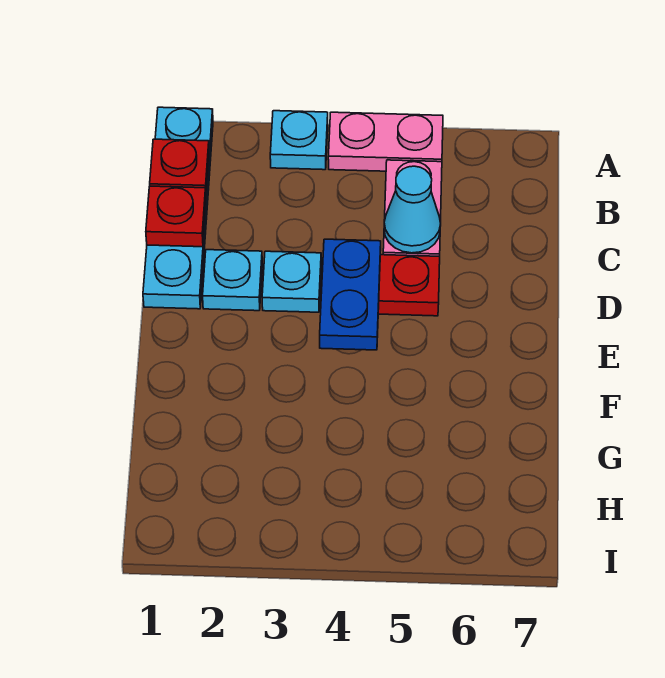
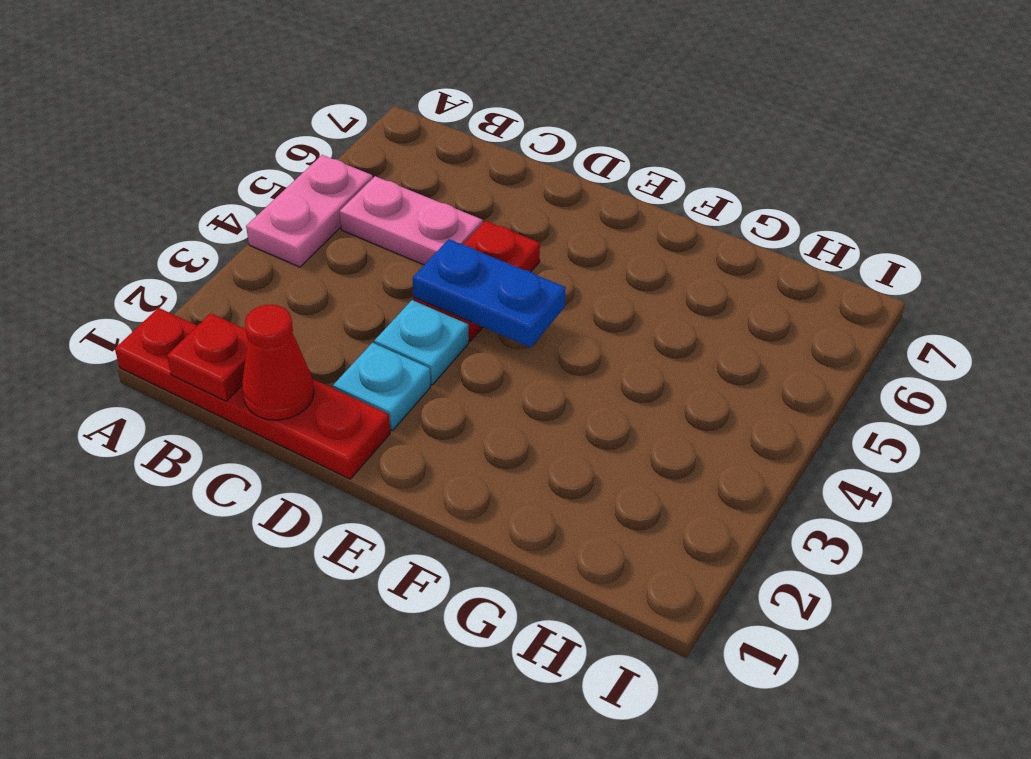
cyan 1x4 plate [143,107,213,309] -> red 1x4 plate [115,308,390,479]
cyan 1x1 plate [270,111,328,170] -> none
red 1x1 plate [146,186,206,247] -> red 1x1 cone [242,305,314,420]
cyan 1x1 cone [384,166,441,253] -> none

